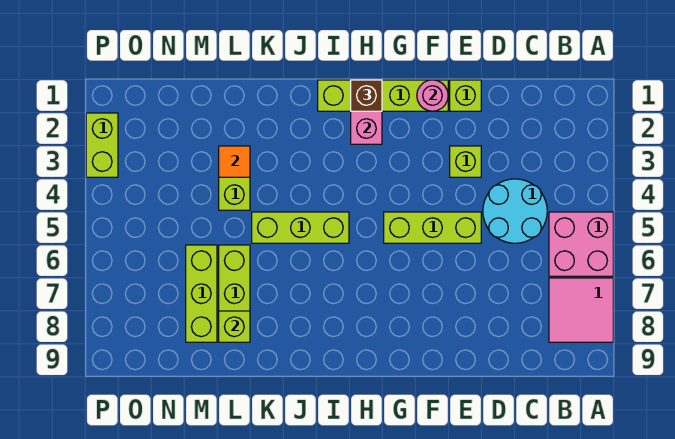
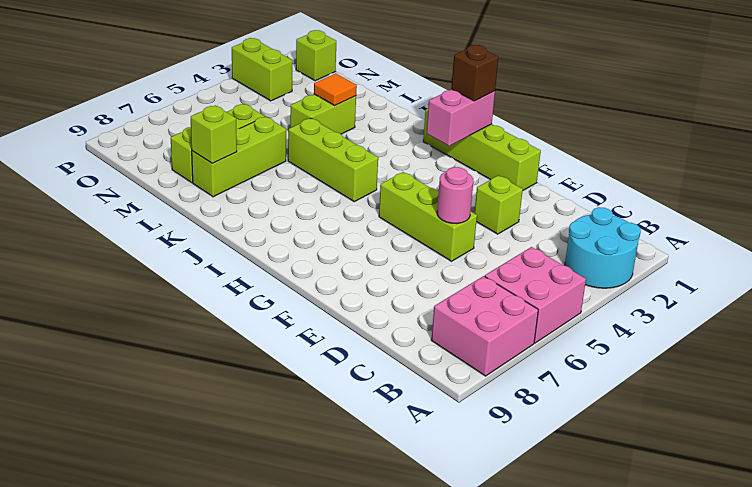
pink 2x2 tile [549,278,613,342] -> pink 2x2 brick [431,276,538,376]
cyan 2x2 round brick [483,179,547,243] -> cyan 2x2 round brick moved to [565,207,641,288]
lime 1x1 brick [450,80,481,111] -> lime 1x1 brick moved to [296,30,336,81]
pink 1x1 round brick [417,80,448,111] -> pink 1x1 round brick moved to [437,167,473,223]
lime 1x2 brick [86,113,118,177] -> lime 1x2 brick turned to [232,38,293,101]

